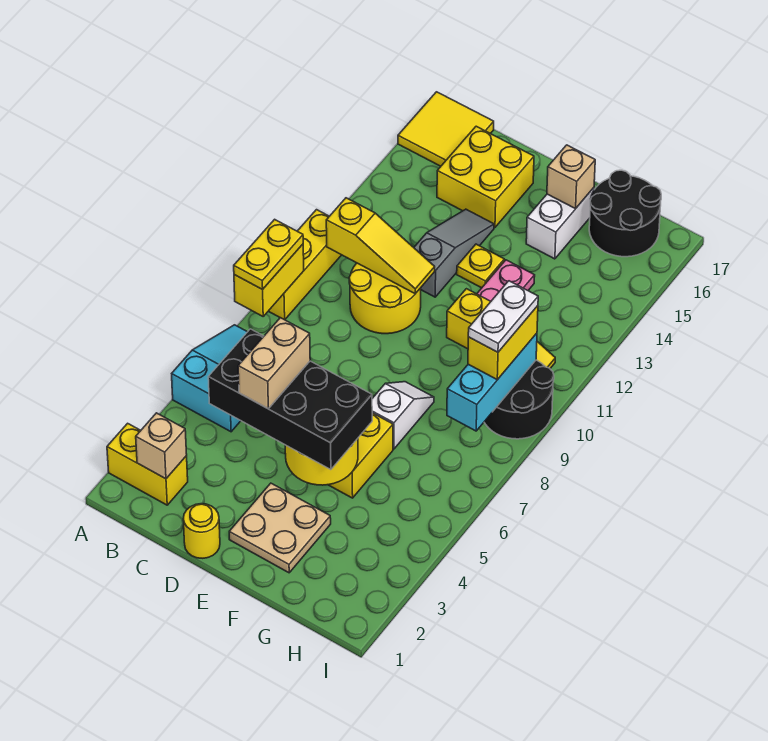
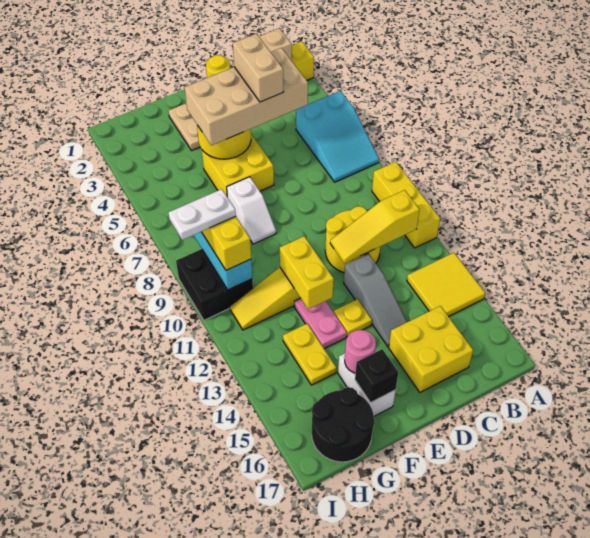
yellow 1x2 brick [234,244,304,316] -> yellow 1x2 brick moved to [280,236,334,309]
yellow 1x2 plate [234,219,303,290] -> yellow 1x2 plate moved to [283,324,336,385]
yellow 2x2 tile [398,92,494,166] -> yellow 2x2 tile moved to [407,253,485,317]
black 2x4 brick [208,329,372,470] -> tan 2x4 brick [184,48,308,145]
none -> pink 1x1 round brick [345,330,376,373]
tan 1x1 brick [547,145,595,209] -> black 1x1 brick [355,349,398,403]
black 2x2 round brick [484,360,554,439] -> black 2x2 brick [176,249,253,320]
white 1x2 plate [468,281,538,352] -> white 1x2 plate turned to [168,189,236,240]

